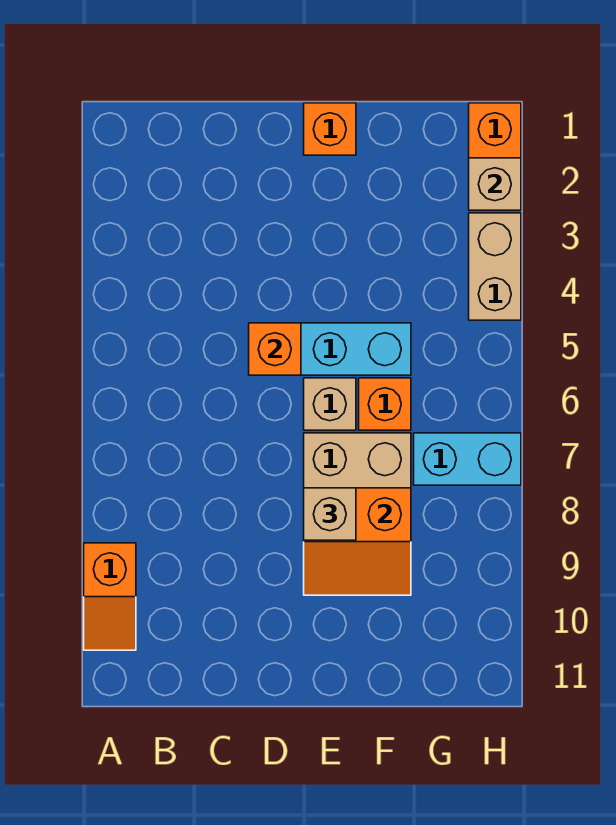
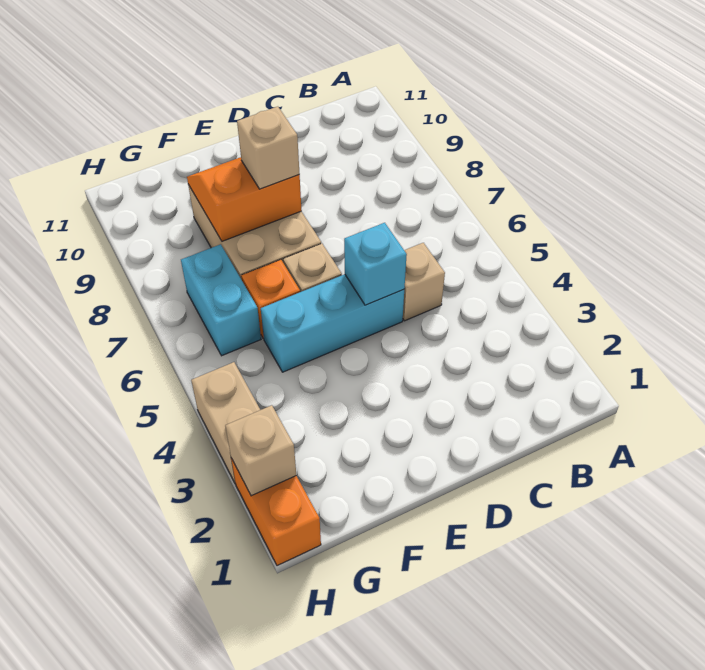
orange 1x2 slope [84,543,136,650] -> none
none -> tan 1x1 brick [403,243,445,321]
orange 1x1 brick [249,323,301,375] -> cyan 1x1 brick [344,223,407,305]
orange 1x1 brick [304,103,356,155] -> none
cyan 1x2 brick [414,433,521,485] -> cyan 1x2 brick turned to [181,244,261,356]

